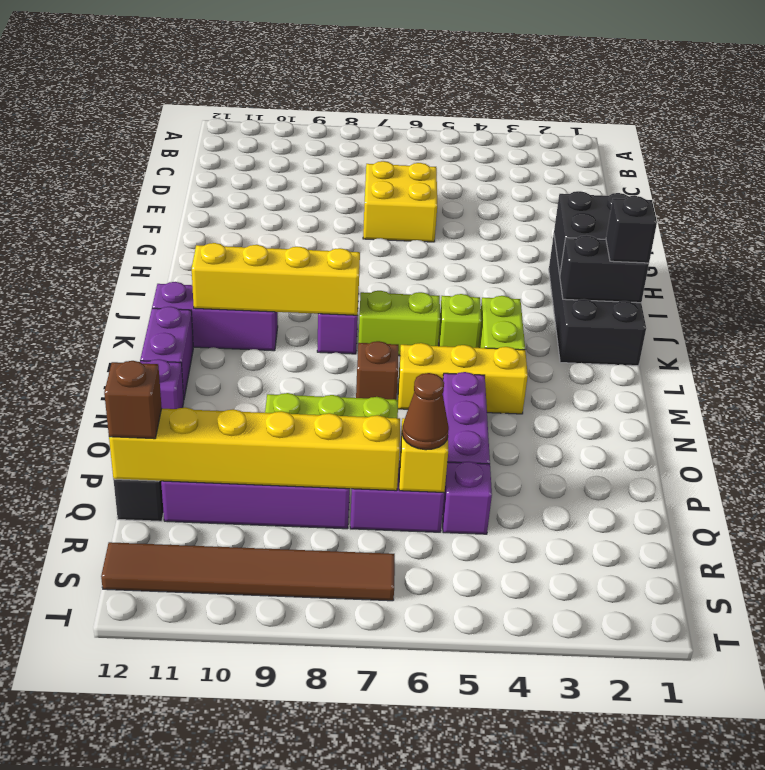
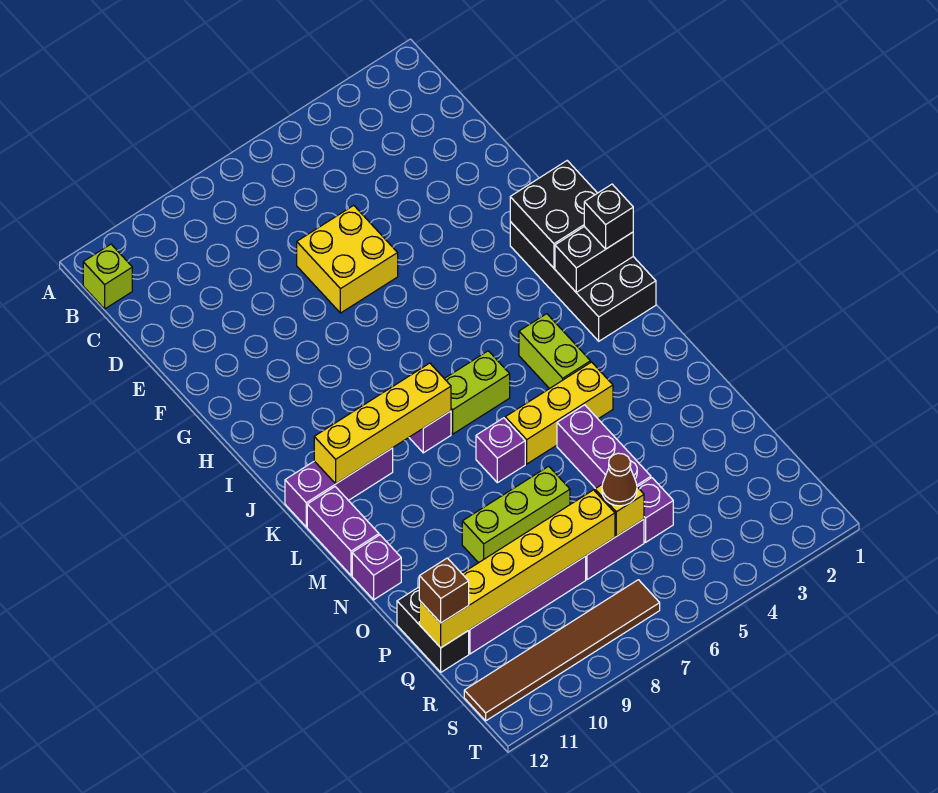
lime 1x1 brick [439,294,481,348] -> lime 1x1 brick moved to [83,244,132,309]
brown 1x1 brick [356,341,399,400] -> purple 1x1 brick [476,418,525,483]

